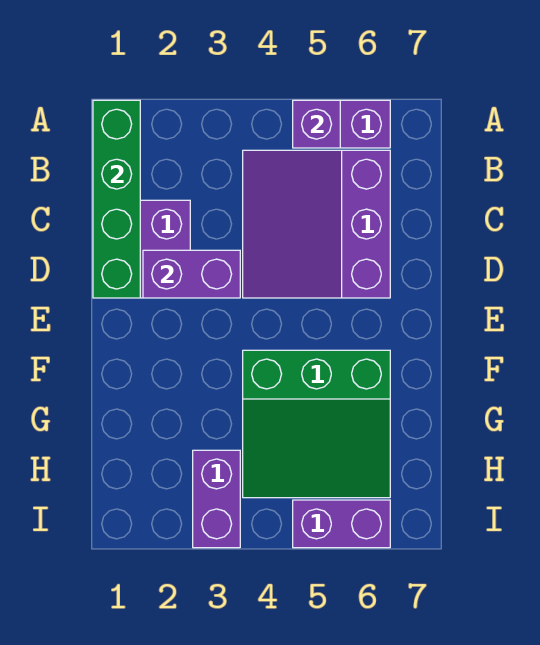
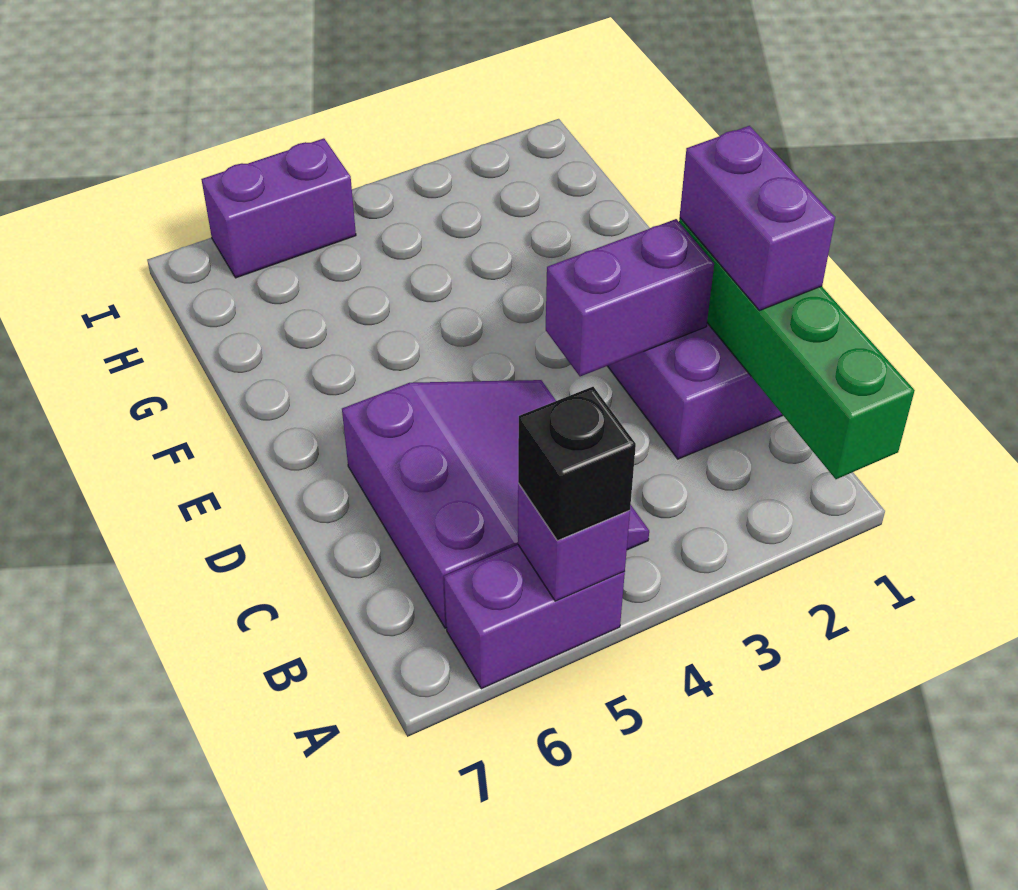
none -> black 1x1 brick [518,387,636,541]
green 3x3 slope [243,350,390,498] -> none
purple 1x2 brick [193,450,240,548] -> purple 1x2 brick moved to [680,126,835,310]

